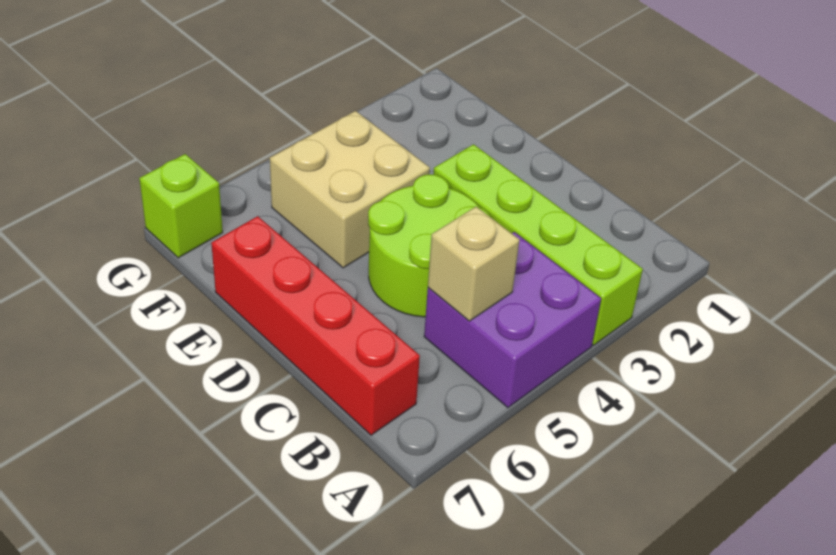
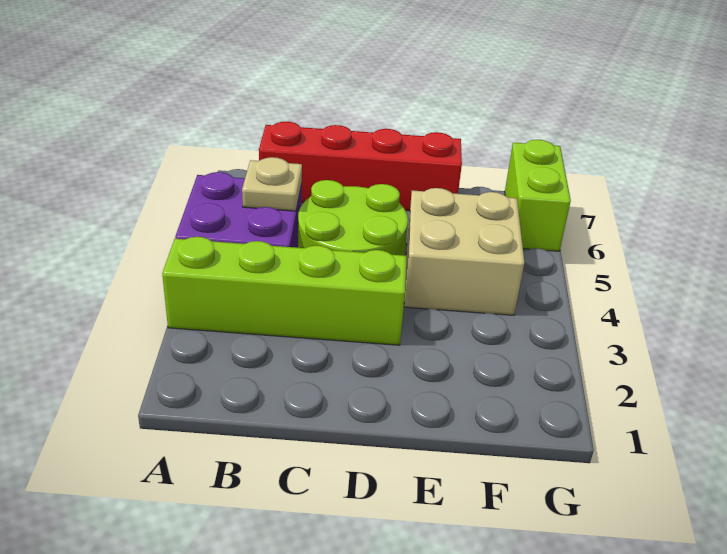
tan 1x1 brick [428,207,519,321] -> tan 1x1 plate [242,157,302,211]
lime 1x1 brick [139,154,223,258] -> lime 1x2 brick [505,140,571,251]

